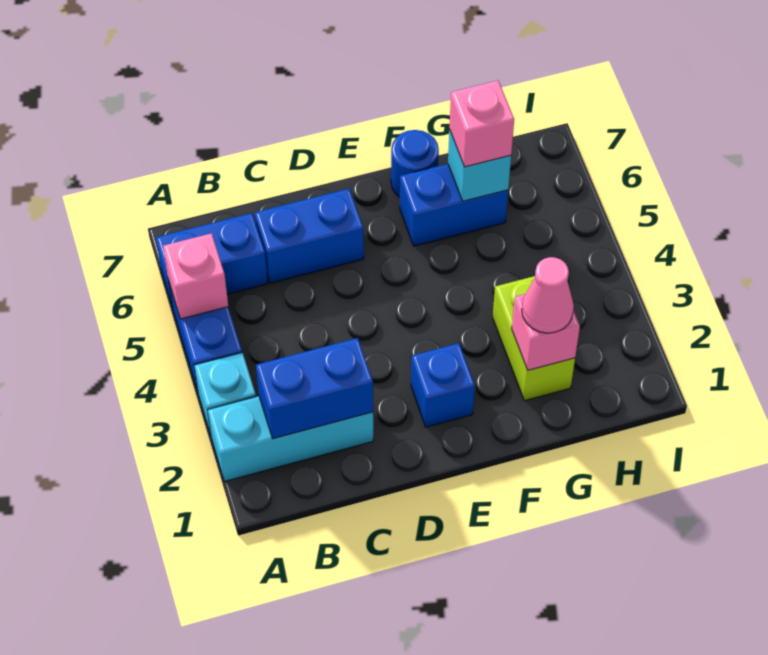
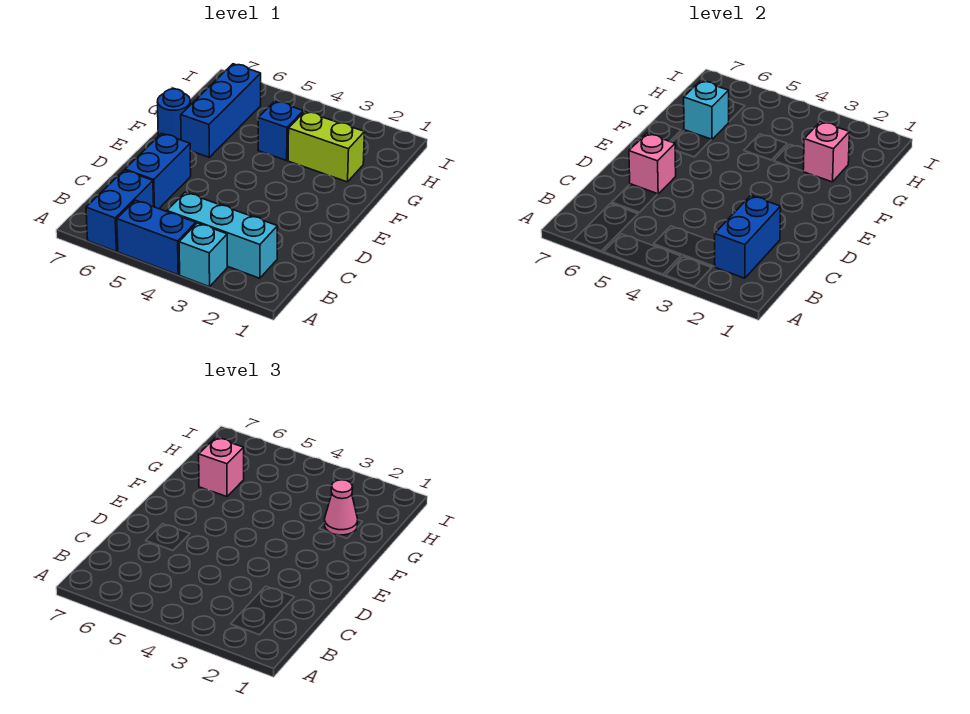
cyan 1x3 brick [207,396,373,481] -> cyan 1x3 brick turned to [167,192,278,278]
pink 1x1 brick [163,233,228,319] -> pink 1x1 brick moved to [629,133,676,194]
blue 1x1 brick [411,343,475,427] -> blue 1x1 brick moved to [258,101,303,161]
blue 1x2 brick [400,164,508,246] -> blue 1x3 brick [181,64,261,157]

